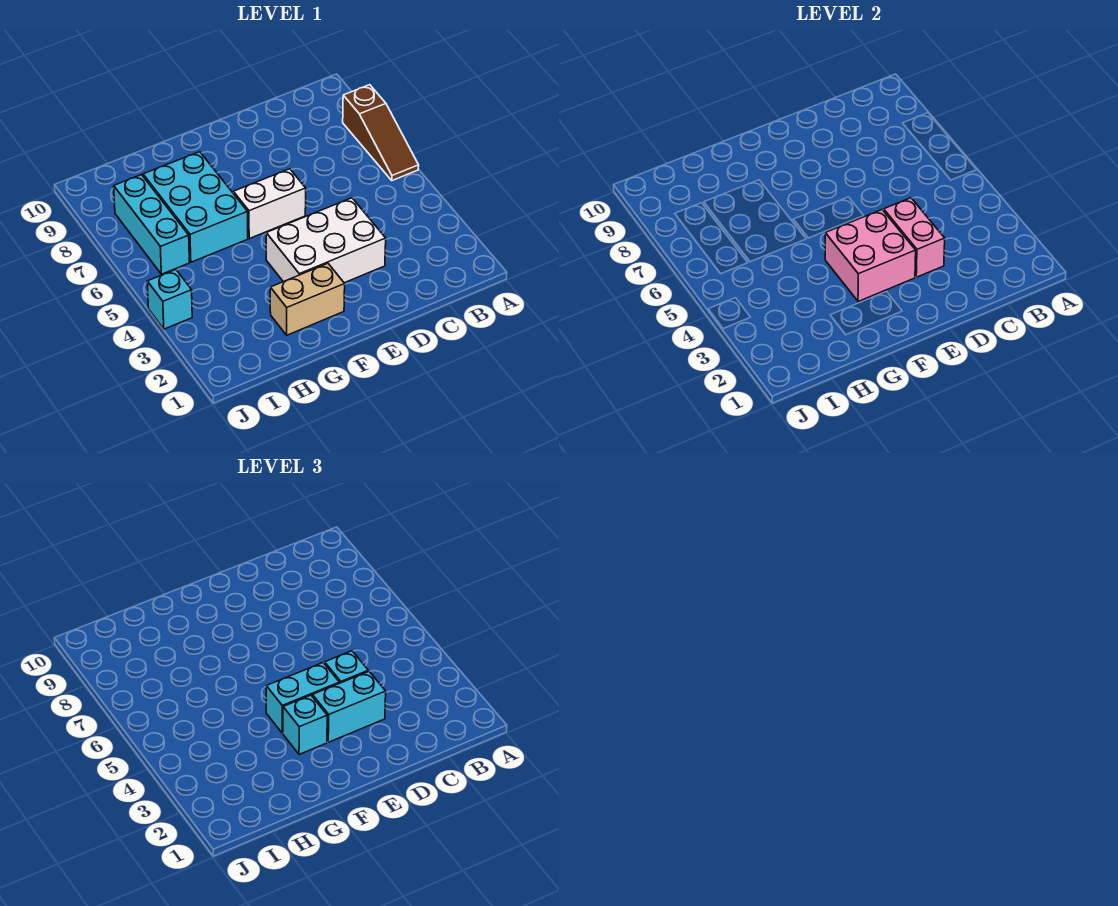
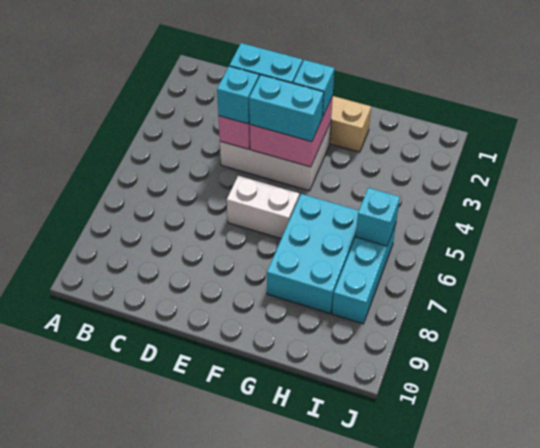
brown 1x3 slope [343,85,419,181] -> none
cyan 1x1 brick [147,270,192,329] -> cyan 1x1 brick moved to [356,188,400,246]

